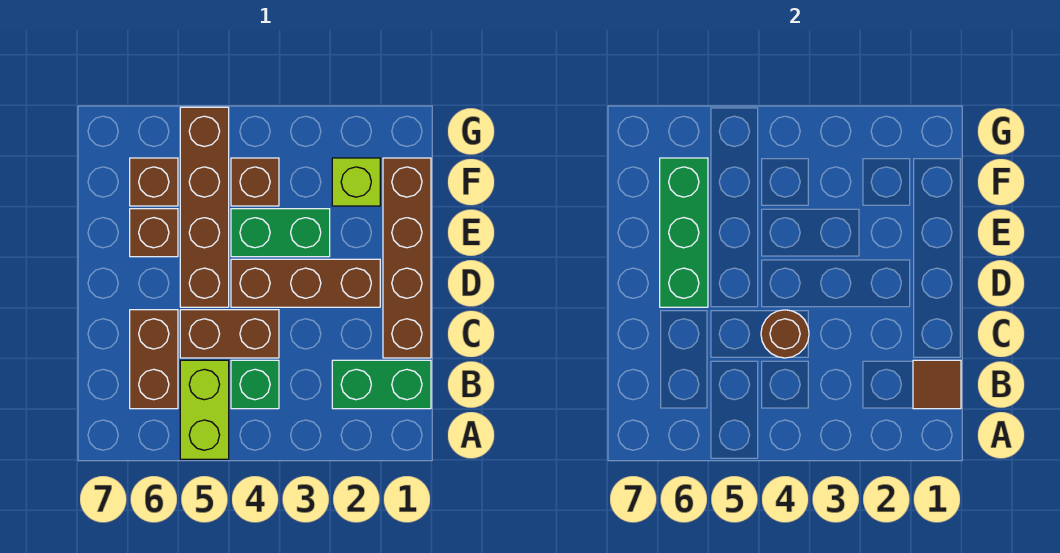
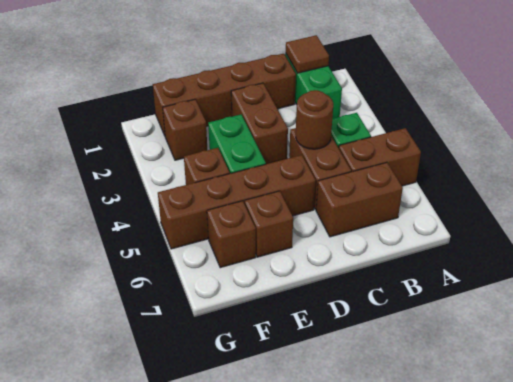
lime 1x2 brick [180,360,229,459] -> brown 1x2 brick [339,128,421,186]
brown 1x3 brick [231,259,380,307] -> brown 1x2 brick [231,83,288,164]
green 1x3 brick [660,158,708,307] -> none
lime 1x1 brick [332,158,380,206] -> brown 1x1 brick [163,99,207,160]

